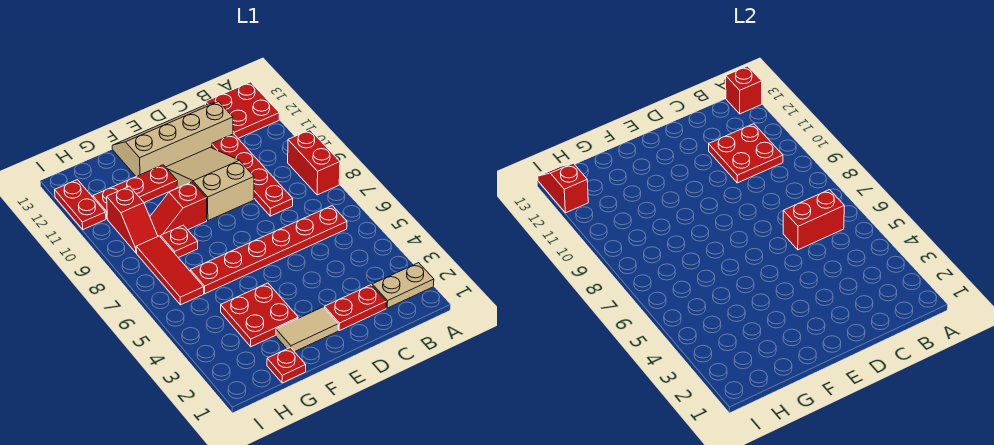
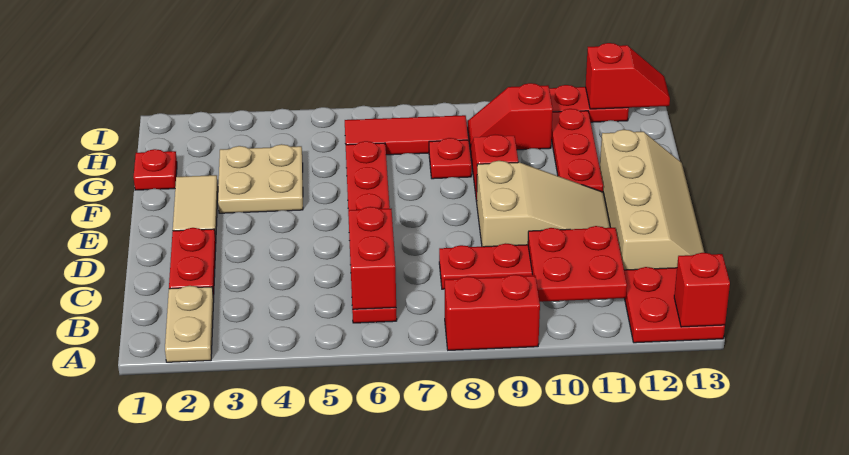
red 2x2 plate [221,283,298,347] -> tan 2x2 plate [218,144,303,213]

